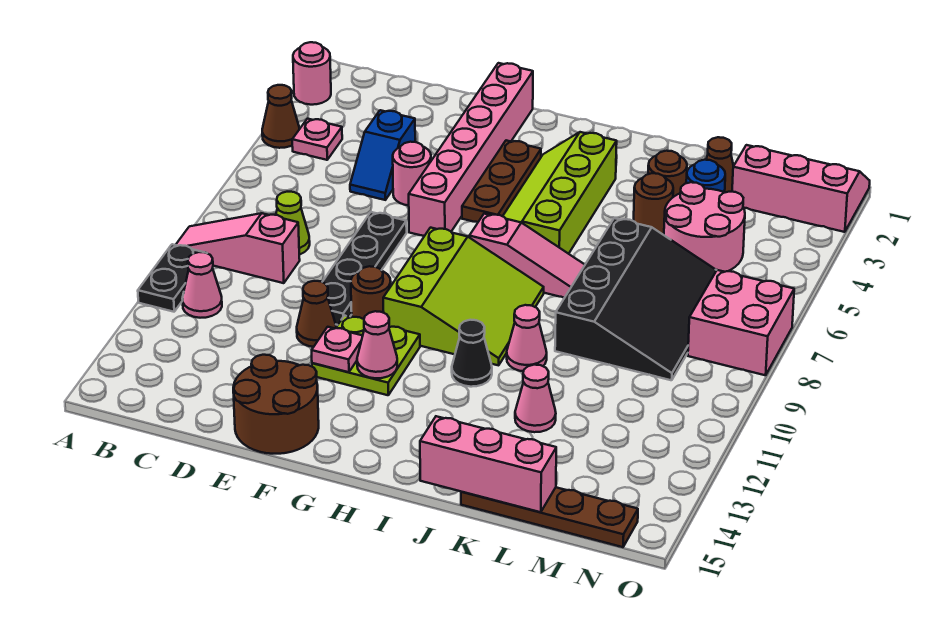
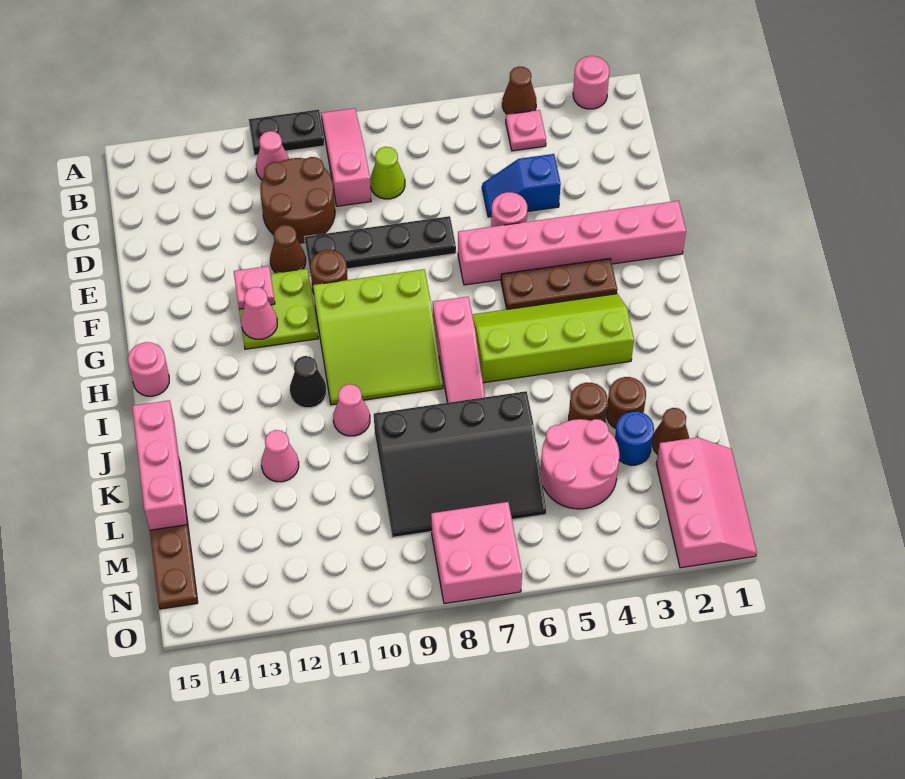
brown 2x2 round brick [233,355,319,454] -> brown 2x2 round brick moved to [260,157,335,243]
none -> pink 1x1 round brick [128,342,169,396]

